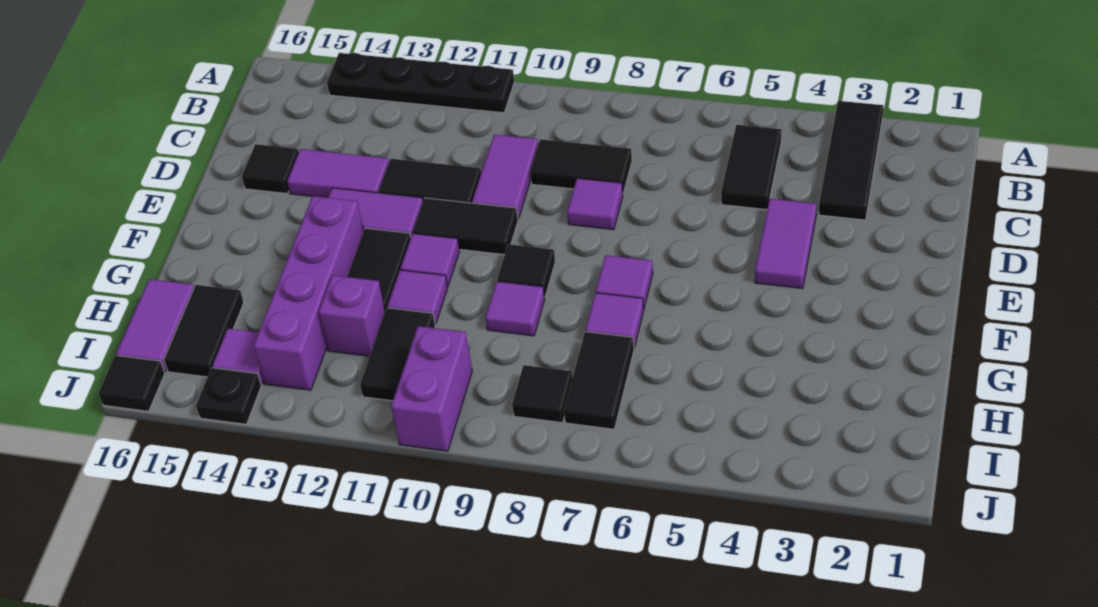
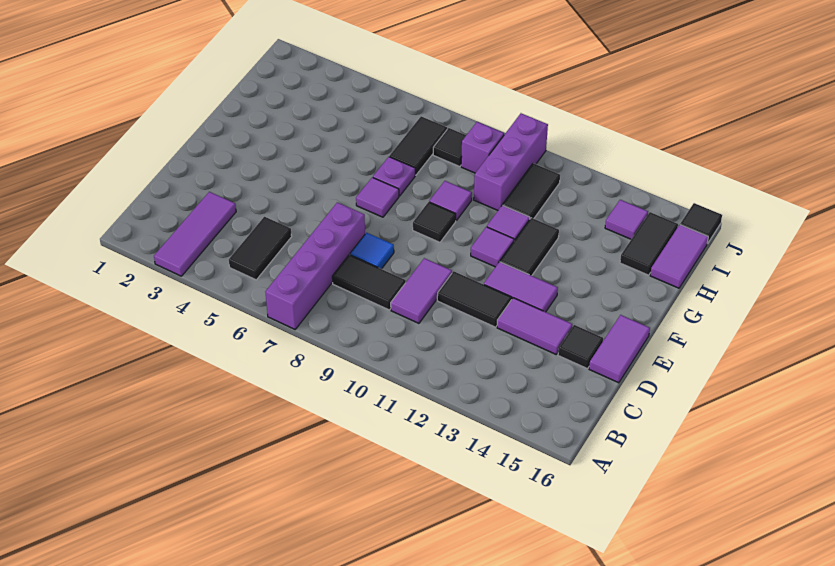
black 1x3 tile [819,101,883,220] -> purple 1x3 tile [154,192,236,276]
black 1x4 plate [327,53,514,113] -> none
purple 1x2 tile [755,199,817,289] -> purple 1x2 tile moved to [589,315,650,383]
purple 1x1 tile [567,178,623,230] -> blue 1x1 tile [350,233,394,269]
black 1x2 tile [413,198,518,255] -> none
purple 1x4 brick [254,196,364,390] -> purple 1x4 brick moved to [266,202,365,329]
purple 1x1 tile [585,293,644,348] -> purple 1x1 plate [373,157,415,196]
purple 1x1 brick [318,275,385,356] -> purple 1x1 brick moved to [461,122,504,173]
purple 1x2 brick [391,326,472,451] -> purple 1x3 brick [474,113,548,210]
black 1x1 plate [196,368,261,424] -> none

